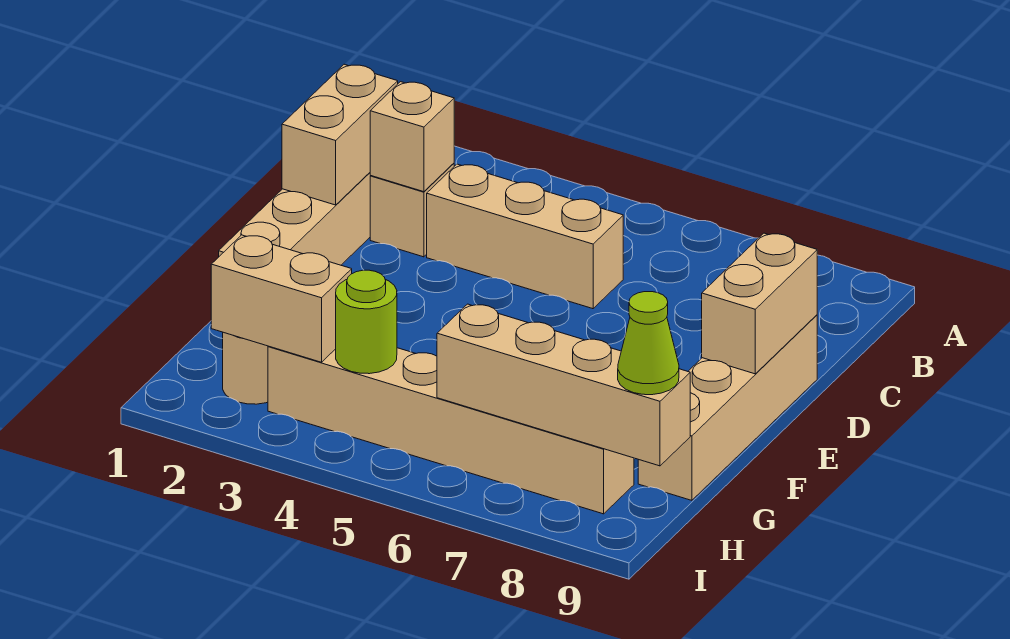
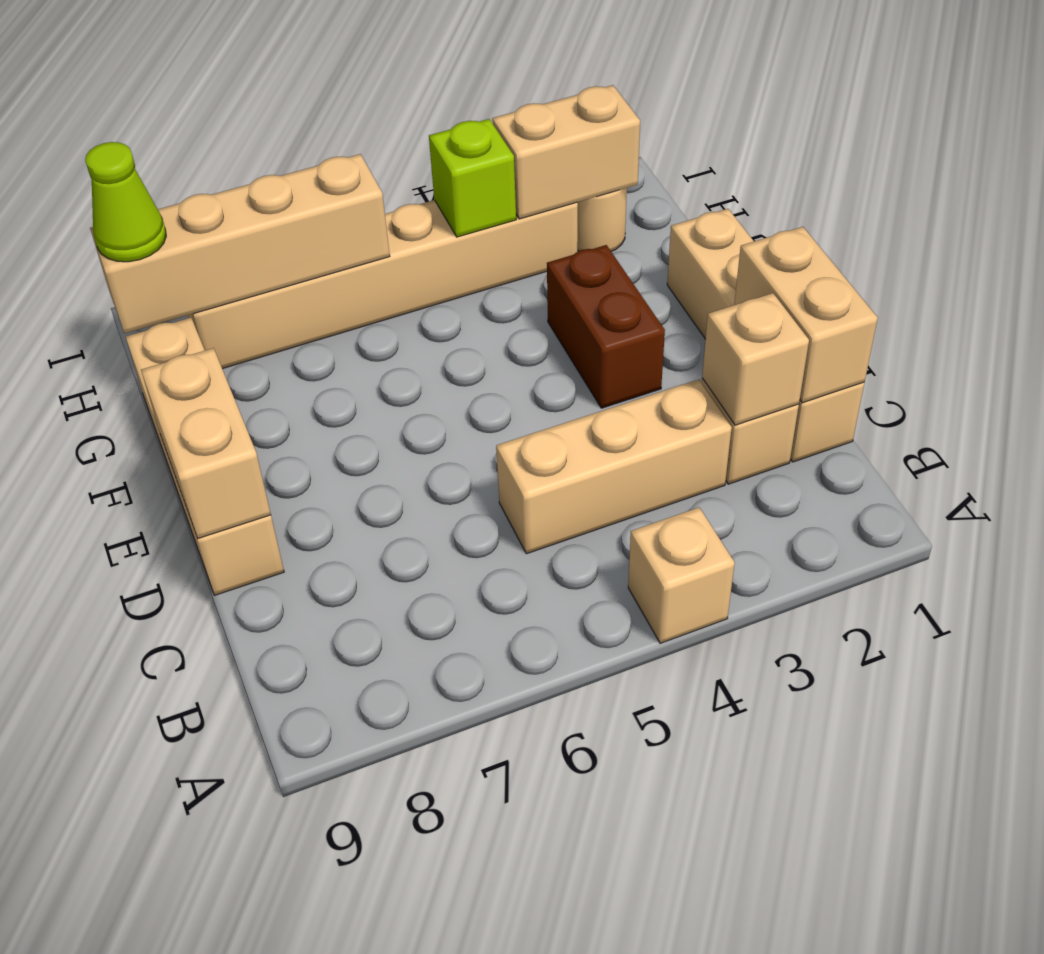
none -> tan 1x1 brick [628,507,735,643]
none -> brown 1x2 brick [547,245,665,408]
lime 1x1 round brick [336,270,397,374] -> lime 1x1 brick [429,119,516,237]

